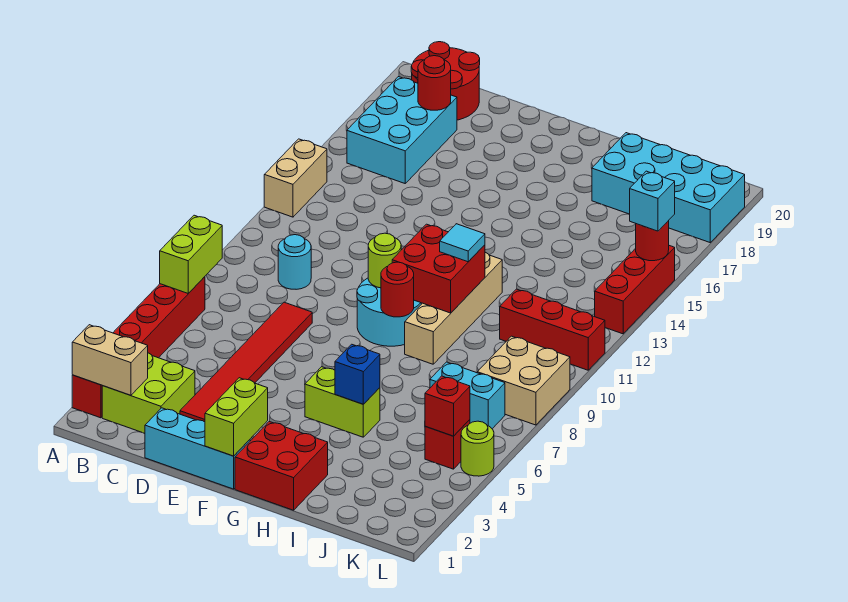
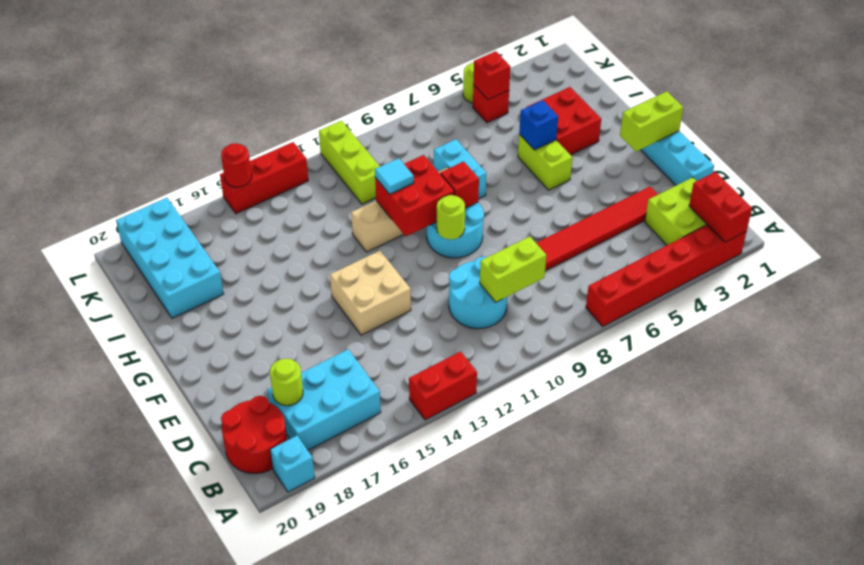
tan 1x2 brick [72,325,148,395] -> red 1x2 brick [689,172,752,242]
lime 1x2 brick [160,215,222,293] -> lime 1x2 brick moved to [480,236,546,302]
tan 1x2 brick [264,139,327,217] -> red 1x2 brick [409,351,477,420]
cyan 1x1 round brick [278,235,311,289] -> cyan 2x2 round brick [449,256,507,329]
red 1x1 round brick [418,56,451,110] -> lime 1x1 round brick [270,359,303,406]
red 2x2 brick [235,422,328,510] -> red 2x2 brick moved to [527,87,601,155]
red 1x1 round brick [381,262,414,317] -> red 1x1 brick [440,162,479,208]
cyan 1x2 brick [430,362,505,429] -> cyan 1x2 brick moved to [434,139,486,199]
red 1x3 brick [500,289,605,370] -> lime 1x3 brick [319,121,380,204]
tan 2x2 brick [477,336,570,425] -> tan 2x2 brick moved to [330,251,411,335]
cyan 1x1 brick [630,171,675,231] -> cyan 1x1 brick moved to [270,436,315,492]

